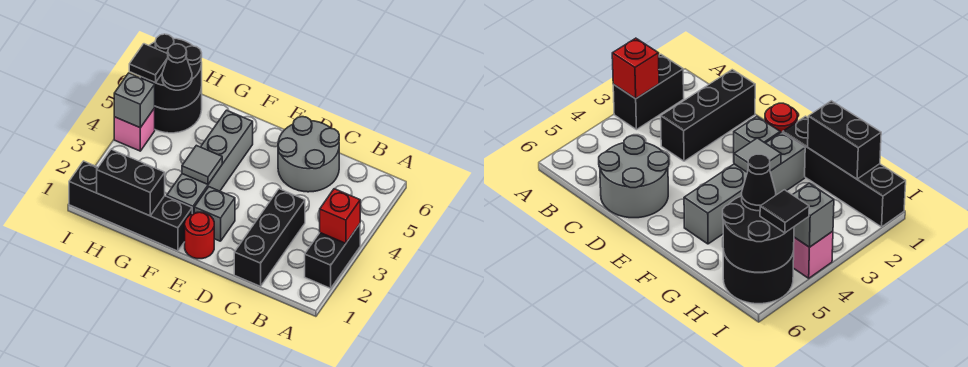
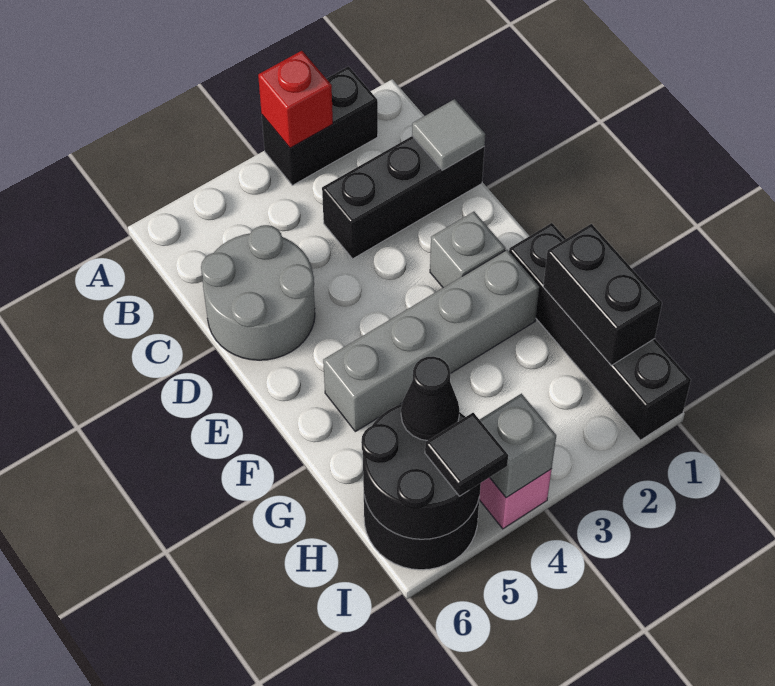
red 1x1 round brick [185,212,214,259] -> none
grey 1x1 tile [182,145,222,184] -> grey 1x1 tile moved to [412,99,485,170]

